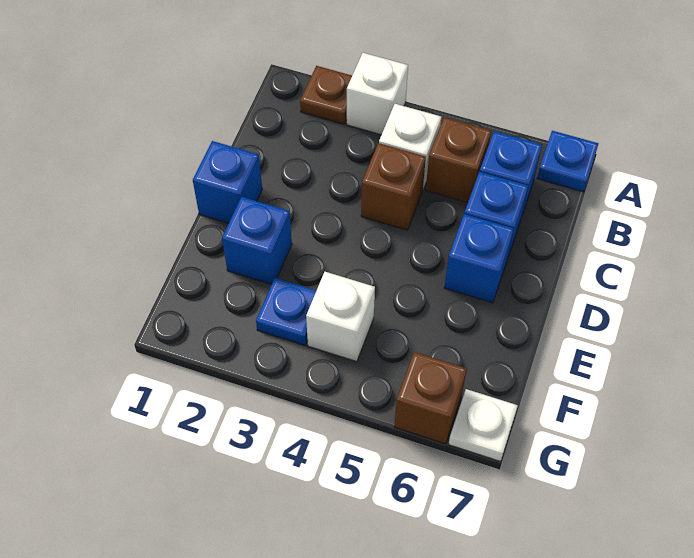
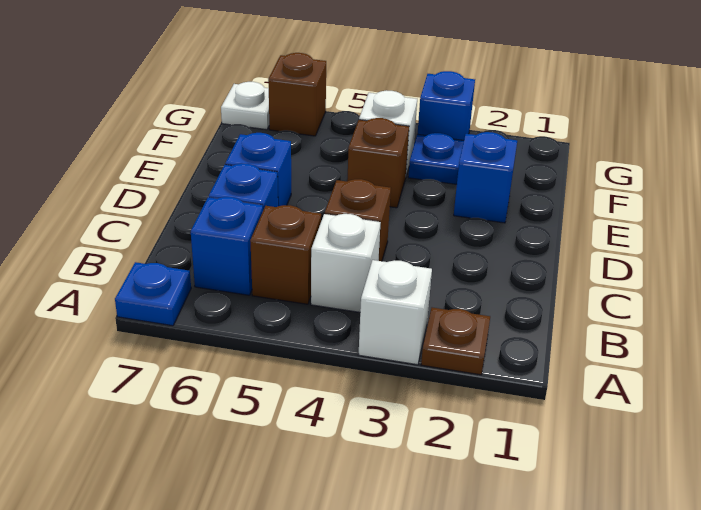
blue 1x1 brick [193,141,262,223] -> blue 1x1 brick moved to [418,71,475,140]
none -> brown 1x1 brick [347,118,409,208]

